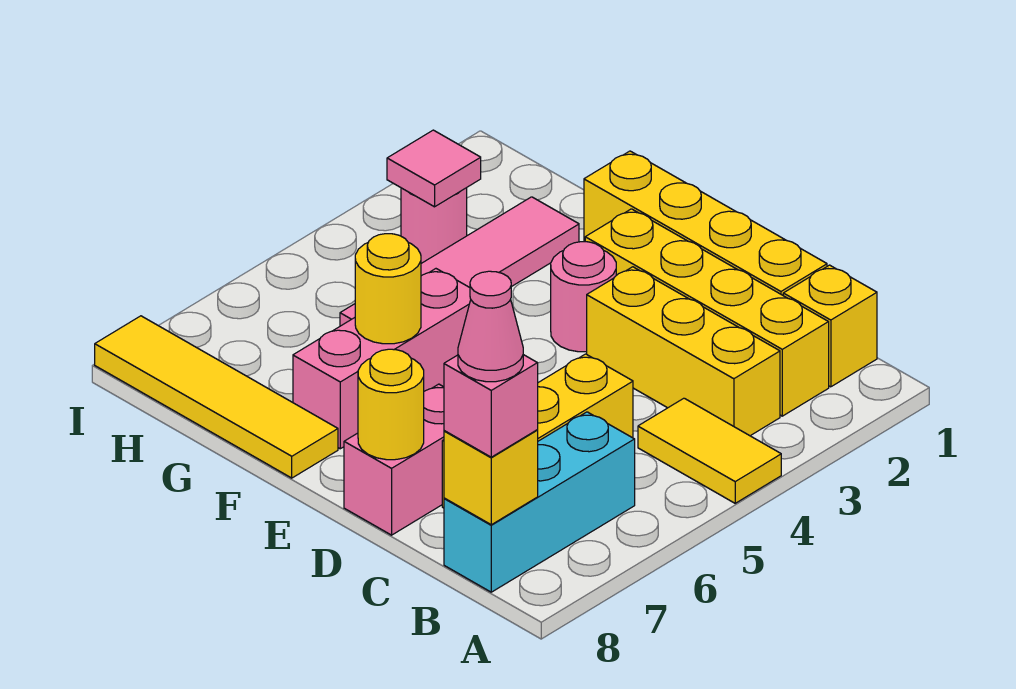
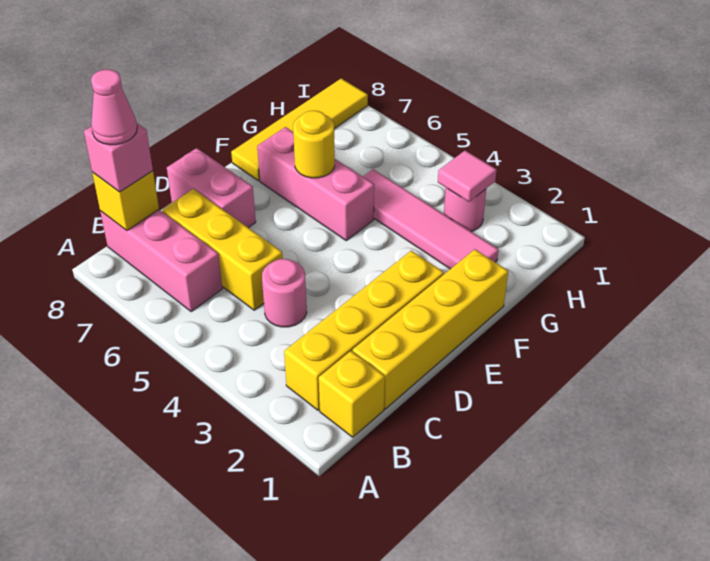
yellow 1x2 tile [638,398,781,503] -> none
yellow 1x3 brick [587,267,780,436] -> none
cyan 1x3 brick [444,412,635,592] -> pink 1x3 brick [100,210,222,311]
yellow 1x1 round brick [358,349,424,460] -> none
pink 1x1 round brick [551,242,616,352] -> pink 1x1 round brick moved to [262,259,307,327]

